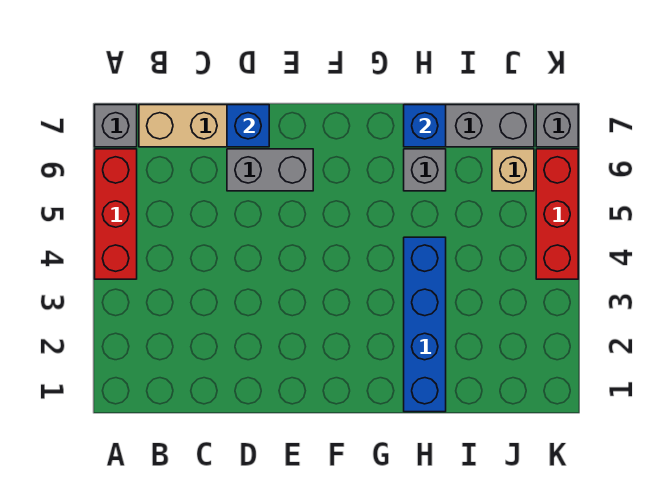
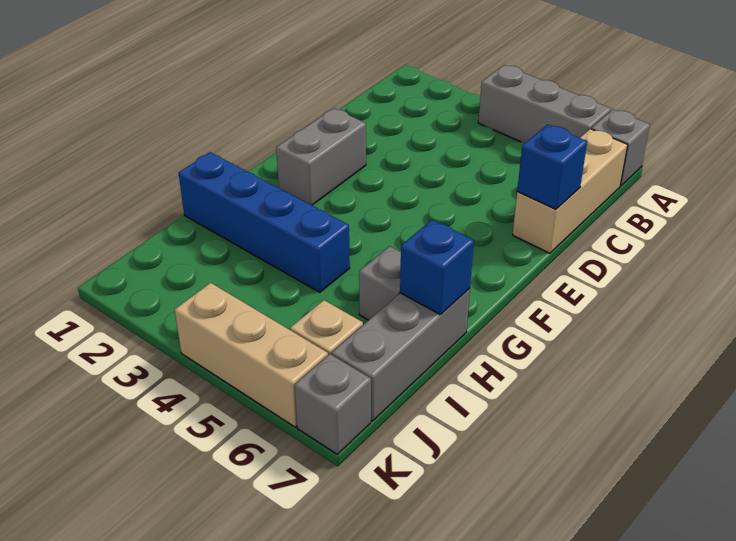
red 1x3 brick [95,149,137,279] -> grey 1x3 brick [478,65,611,143]
grey 1x2 brick [227,149,313,191] -> grey 1x2 brick moved to [276,108,366,205]
red 1x3 brick [536,149,578,279] -> tan 1x3 brick [175,283,328,427]

